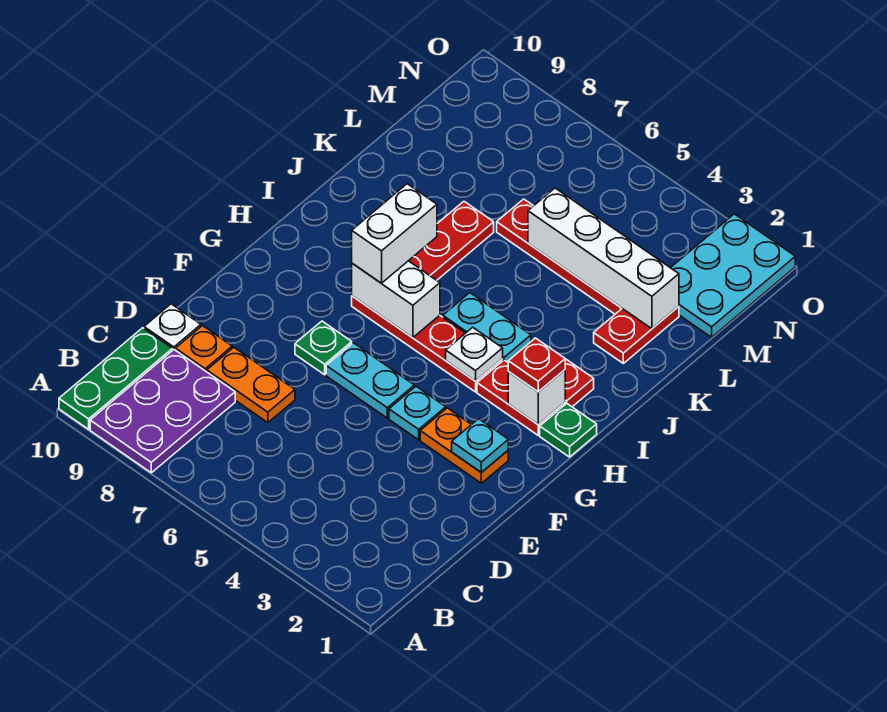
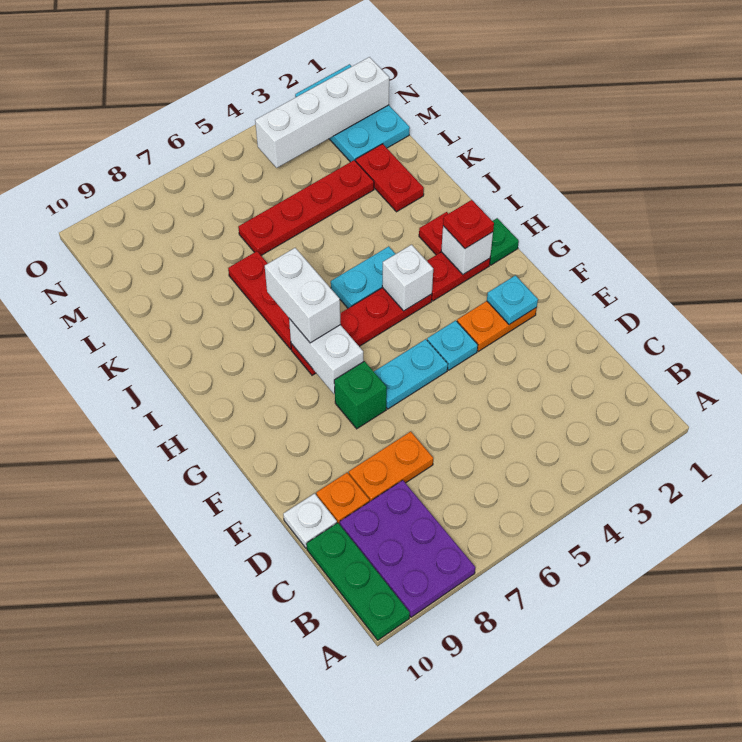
green 1x1 plate [295,321,352,375] -> green 1x1 brick [334,361,387,429]
white 1x1 plate [446,327,503,381] -> white 1x1 brick [382,245,433,311]
white 1x2 brick [352,261,440,338] -> white 1x2 brick turned to [289,319,364,394]
white 1x4 brick [528,188,679,329] -> white 1x4 brick moved to [255,57,389,168]

